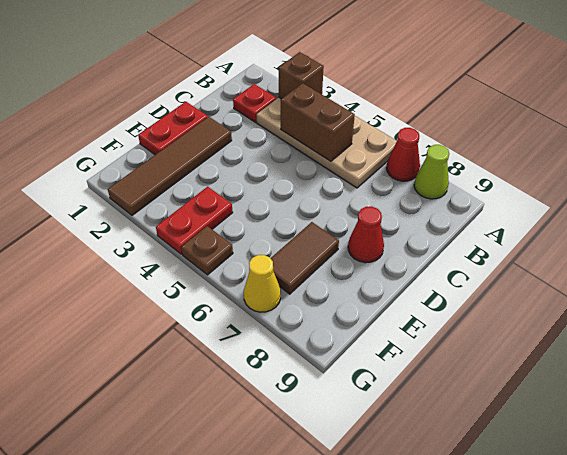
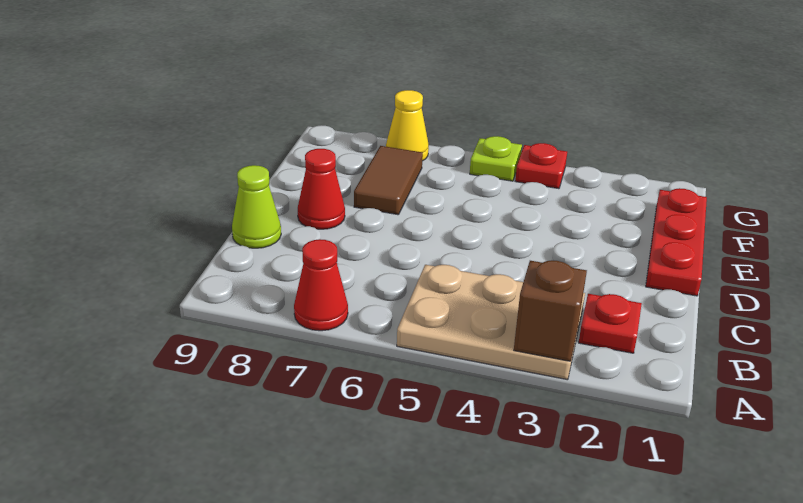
tan 2x4 plate [257,98,397,188] -> tan 2x3 plate [397,265,585,380]
lime 1x1 cone [414,145,449,199] -> lime 1x1 cone moved to [232,165,281,248]
brown 1x2 brick [281,83,355,161] -> none
red 1x2 plate [138,102,208,155] -> red 1x3 plate [646,188,707,296]
brown 1x4 tile [108,117,232,215] -> none
red 1x2 plate [156,187,233,254] -> red 1x1 plate [515,143,567,189]
brown 1x1 plate [181,226,233,275] -> lime 1x1 plate [470,136,522,181]

